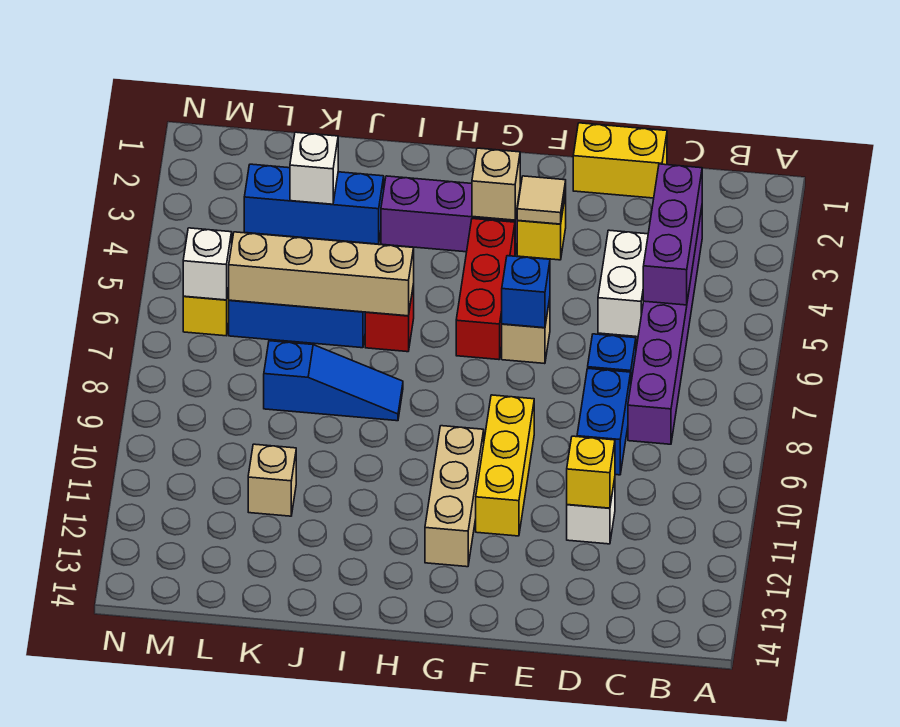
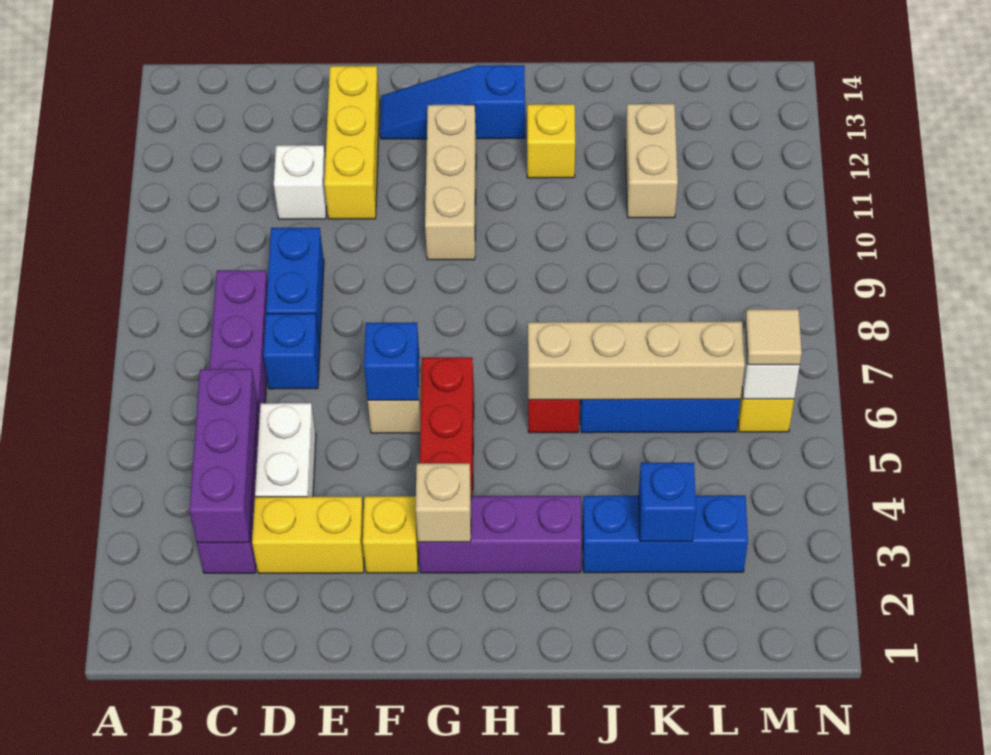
yellow 1x2 brick [573,123,667,198] -> yellow 1x2 brick moved to [252,496,364,573]
yellow 1x1 brick [567,436,615,508] -> yellow 1x1 brick moved to [527,104,575,178]
tan 1x1 tile [517,176,566,224] -> tan 1x1 tile moved to [745,309,802,365]
yellow 1x3 brick [476,395,534,536] -> yellow 1x3 brick moved to [324,66,380,219]
blue 1x3 slope [264,341,403,421] -> blue 1x3 slope moved to [380,65,525,139]
white 1x1 brick [290,132,338,204] -> blue 1x1 brick [638,463,696,541]
tan 1x1 brick [248,444,296,516] -> tan 1x2 brick [625,104,678,218]

